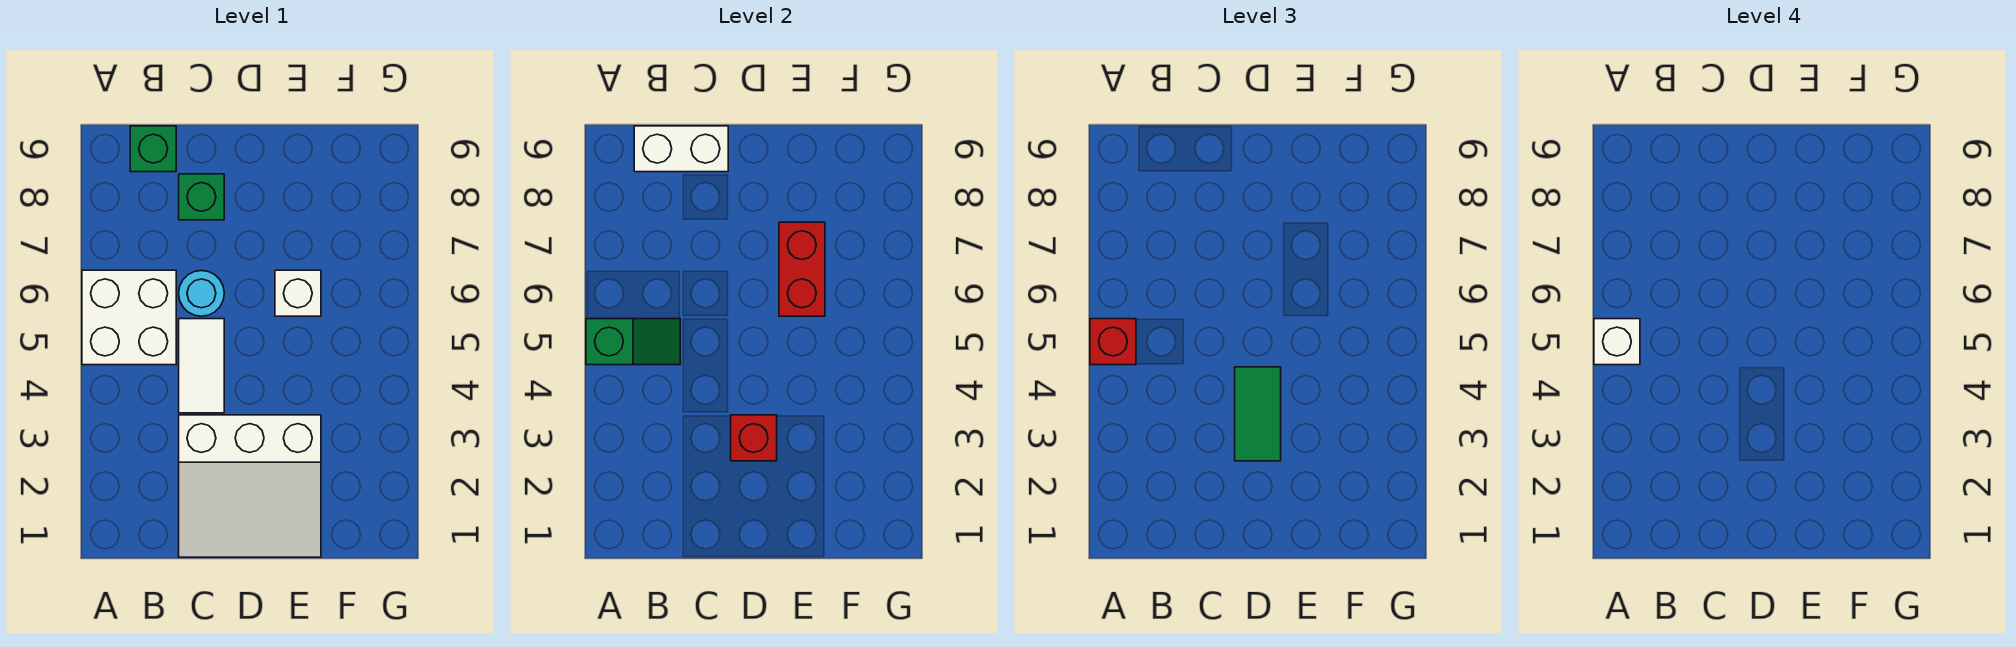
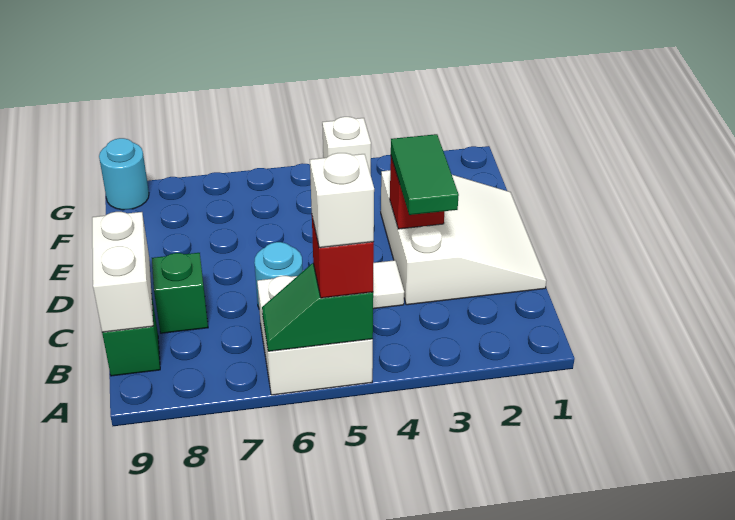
green 1x2 slope [586,319,680,365] -> green 1x2 slope turned to [262,263,373,351]
green 1x2 tile [1235,367,1281,461] -> green 1x2 tile turned to [391,134,459,215]
white 1x1 brick [275,270,321,316] -> white 1x1 brick moved to [322,117,371,174]
red 1x2 brick [779,222,825,316] -> none
none -> cyan 1x1 round brick [99,138,149,210]

